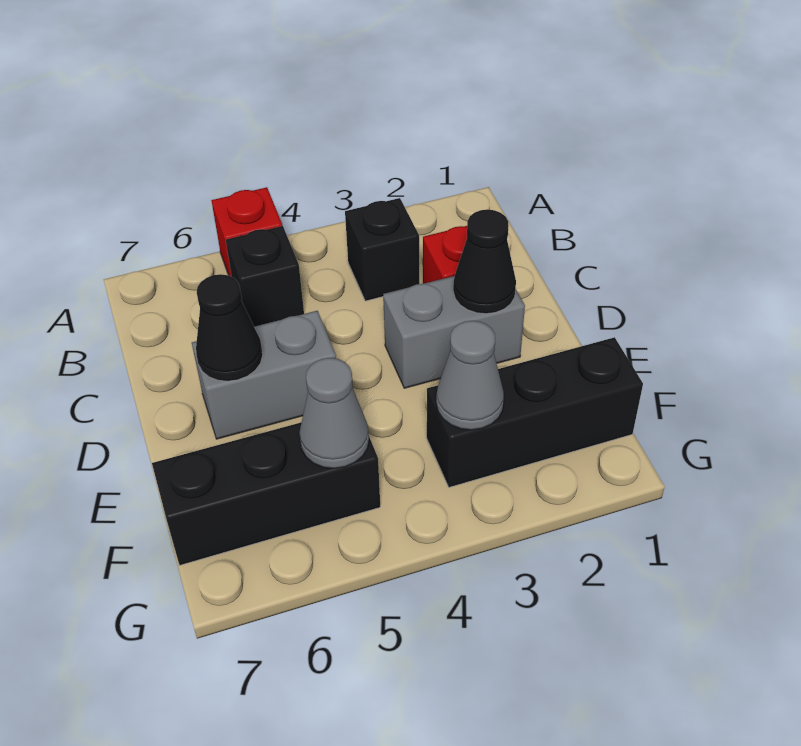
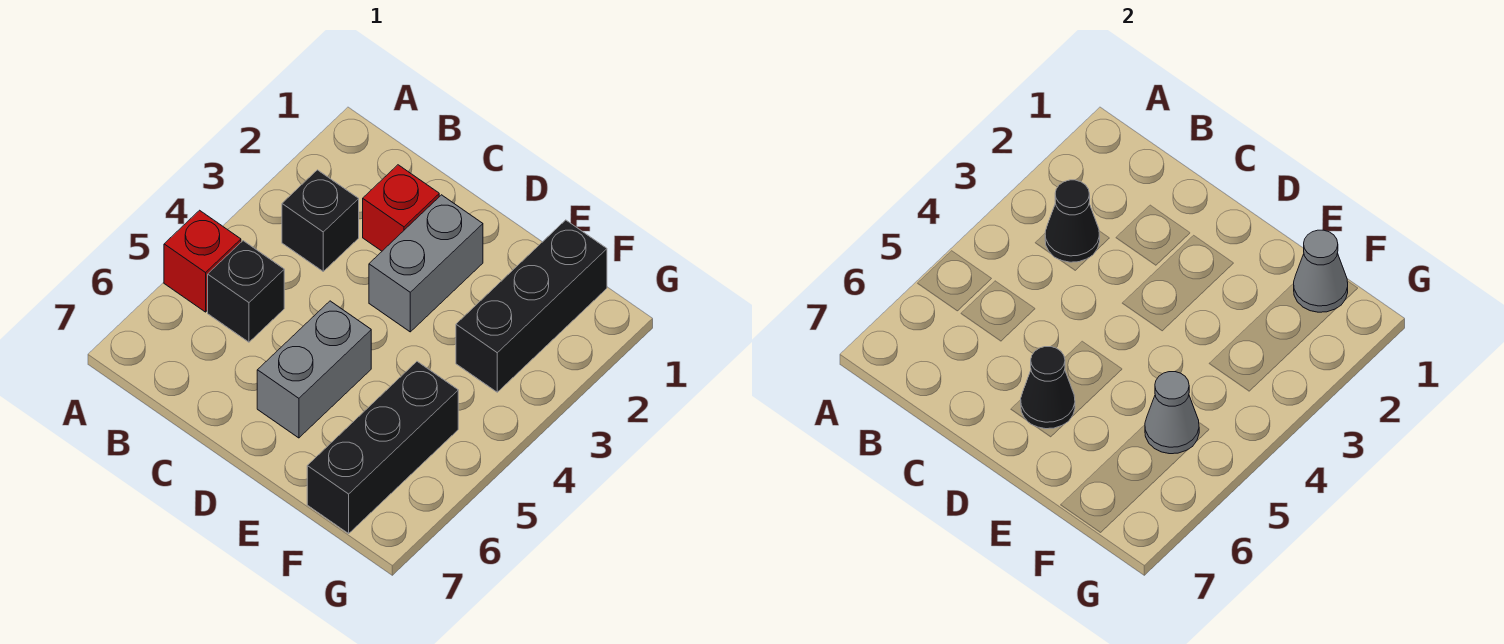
black 1x1 cone [453,210,516,314] -> black 1x1 cone moved to [1045,180,1100,262]
grey 1x1 cone [436,321,504,430] -> grey 1x1 cone moved to [1294,230,1348,312]

